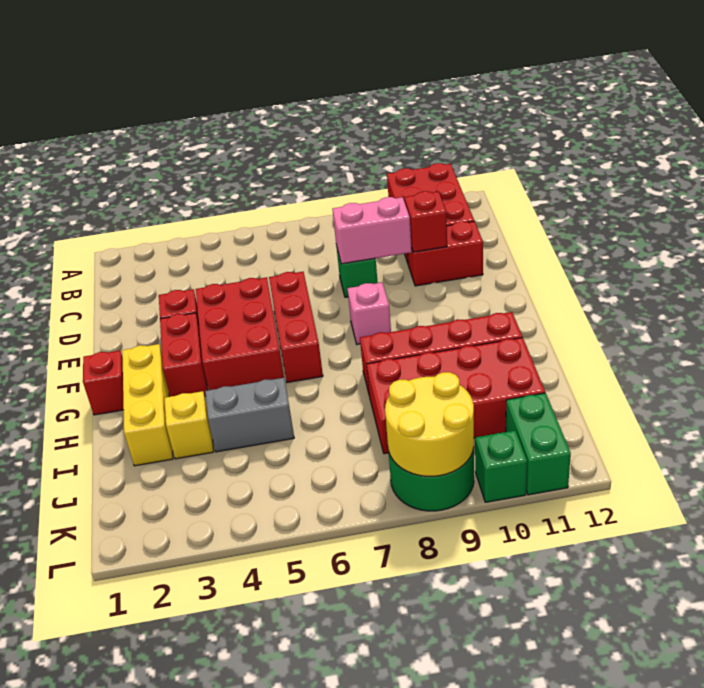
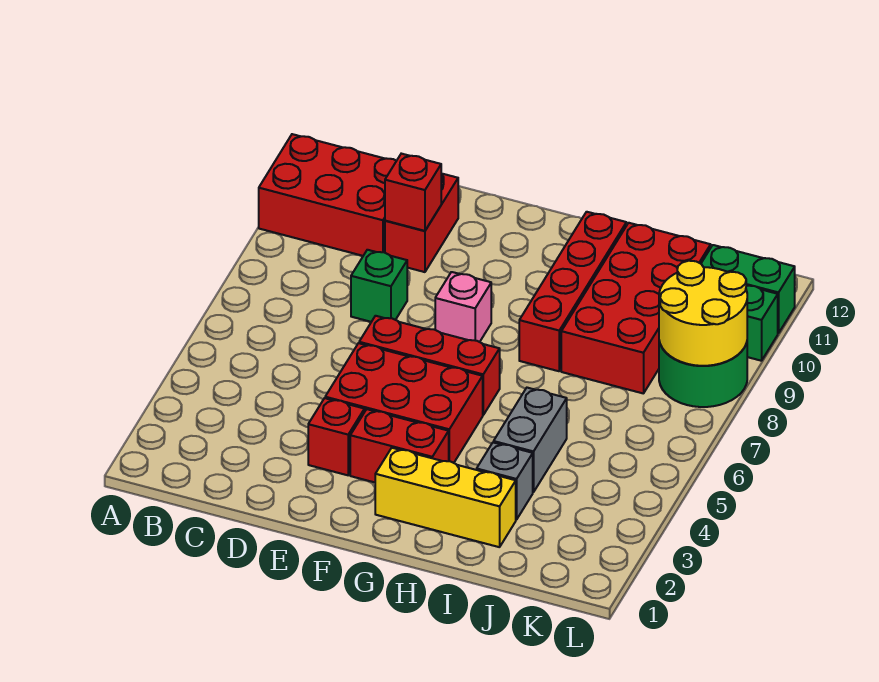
pink 1x2 brick [332,197,412,264] -> none
red 1x1 brick [83,350,123,415] -> none
yellow 1x1 brick [164,391,214,459] -> grey 1x1 brick [477,442,533,520]

